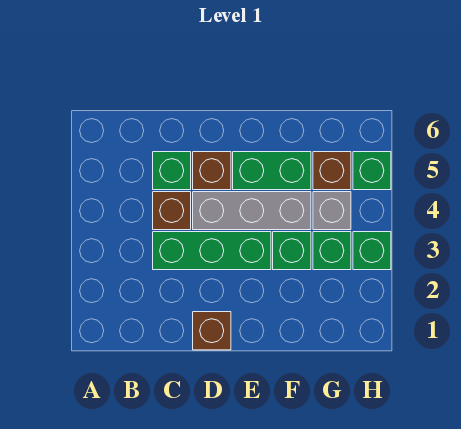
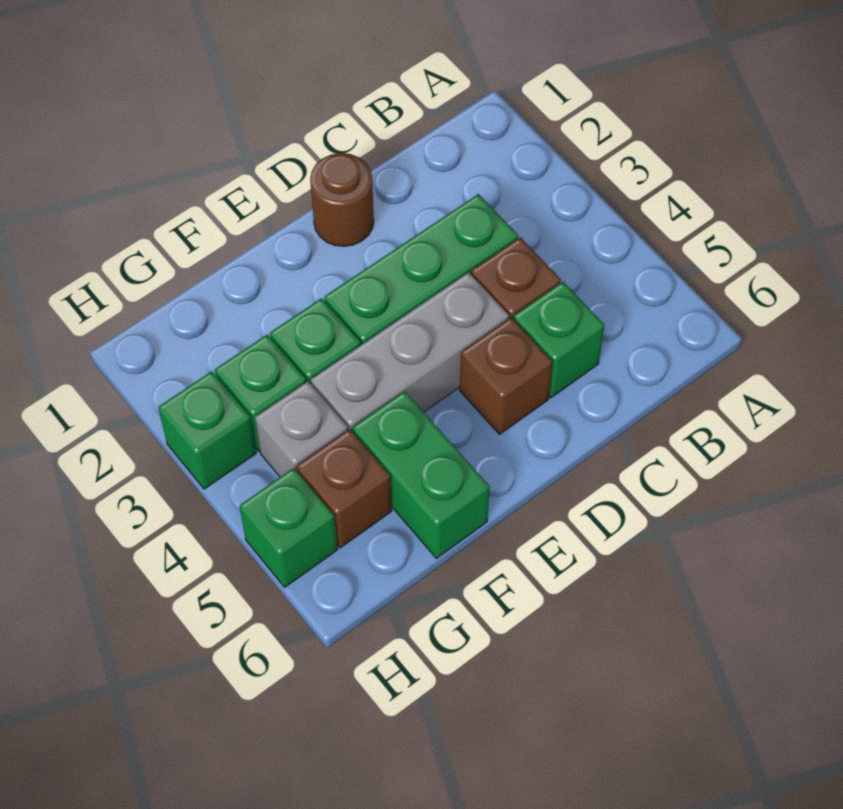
brown 1x1 brick [193,312,231,350] -> brown 1x1 round brick [310,153,374,246]
green 1x2 brick [233,152,311,190] -> green 1x2 brick turned to [352,391,490,558]

